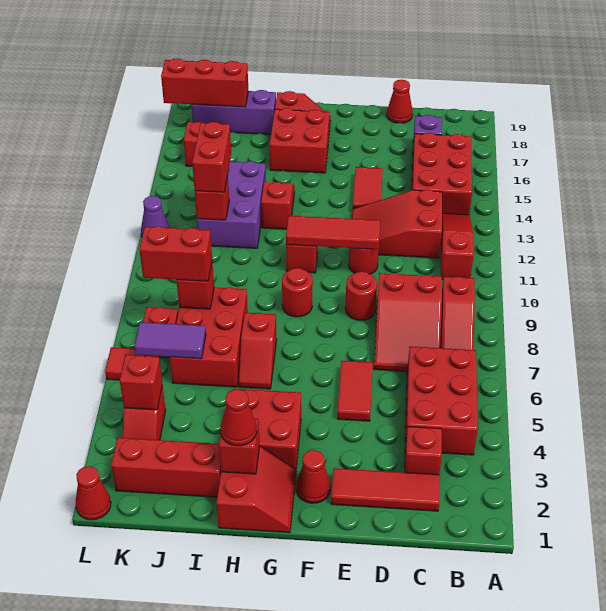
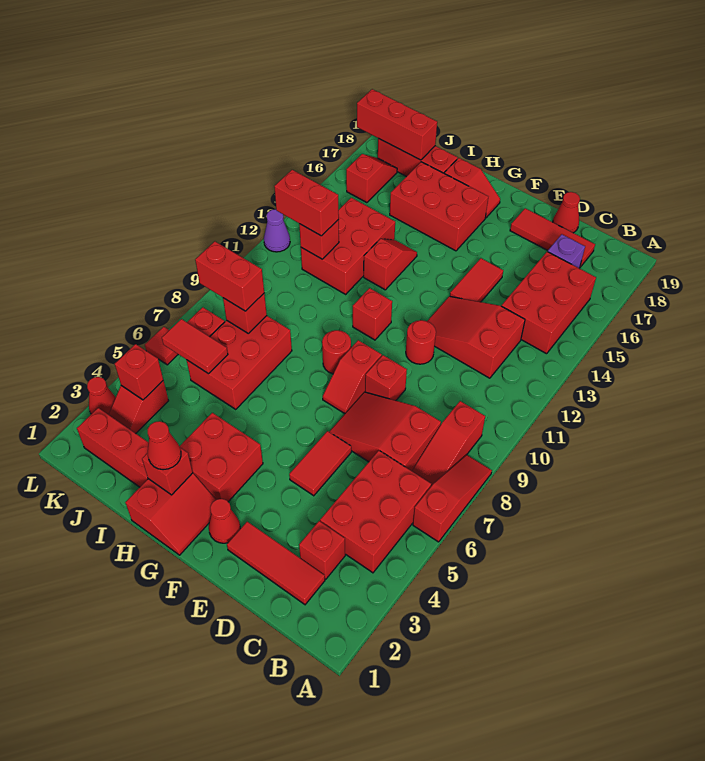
red 1x3 slope [441,213,474,280] -> red 1x3 slope moved to [413,455,492,542]
red 2x3 slope [374,273,442,371] -> red 2x3 slope turned to [329,392,441,471]
red 1x1 round brick [345,271,377,320] -> red 1x1 brick [365,355,407,401]
red 1x3 tile [286,216,380,250] -> red 1x3 tile moved to [510,208,595,267]
red 2x2 brick [270,108,329,173] -> red 2x3 brick [390,162,488,251]
red 1x2 slope [239,313,277,389] -> red 1x2 slope moved to [323,340,382,414]
purple 2x3 brick [197,161,266,248] -> red 2x3 brick [301,198,395,294]
purple 1x3 brick [192,90,276,134] -> red 1x3 brick [378,139,458,177]
purple 1x2 tile [134,322,206,359] -> red 1x2 tile [162,319,228,374]
red 1x2 brick [192,122,231,192] -> red 1x2 brick turned to [274,170,339,236]
red 1x1 cone [75,466,111,520] -> red 1x1 cone moved to [87,377,116,415]

